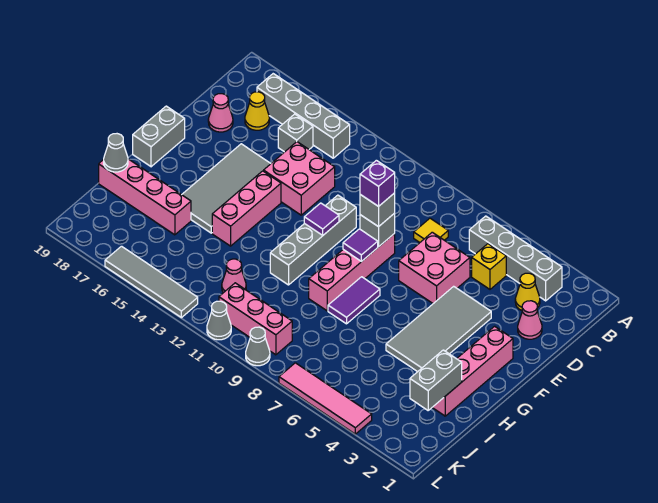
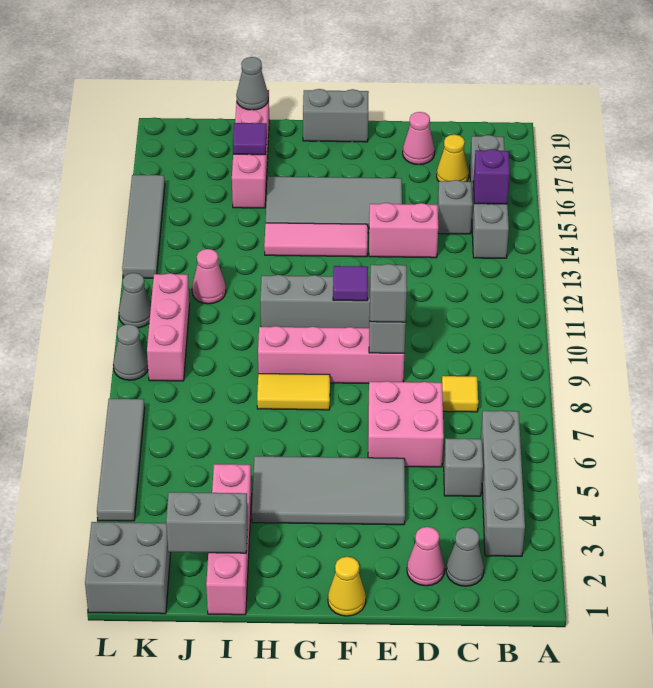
none -> grey 1x1 cone [446,527,484,586]
yellow 1x1 cone [515,273,540,310] -> yellow 1x1 cone moved to [328,557,366,616]
yellow 1x1 brick [472,244,506,289] -> grey 1x1 brick [444,438,483,496]
pink 2x2 brick [264,142,335,215] -> pink 1x2 brick [369,203,438,258]
purple 1x1 brick [360,160,395,206] -> purple 1x1 brick moved to [473,149,510,204]
pink 1x4 brick [432,326,513,416] -> pink 1x4 brick turned to [206,464,252,615]
purple 1x1 tile [343,229,378,262] -> purple 1x1 tile moved to [233,123,267,155]
pink 1x3 brick [212,171,281,246] -> pink 1x3 tile [264,223,368,257]
purple 1x2 tile [328,277,380,324] -> yellow 1x2 tile [257,374,330,410]
none -> grey 2x2 brick [85,522,171,614]
pink 1x4 tile [279,363,372,434] -> grey 1x4 tile [97,399,145,521]

